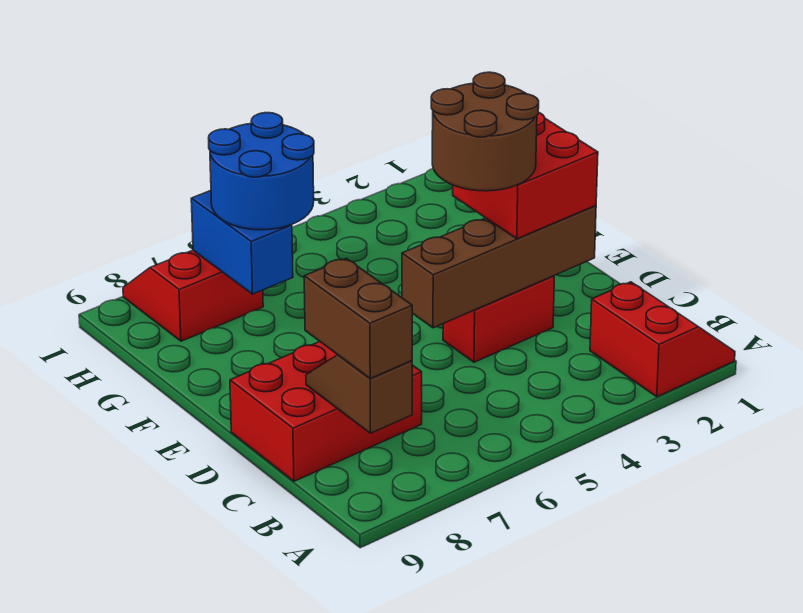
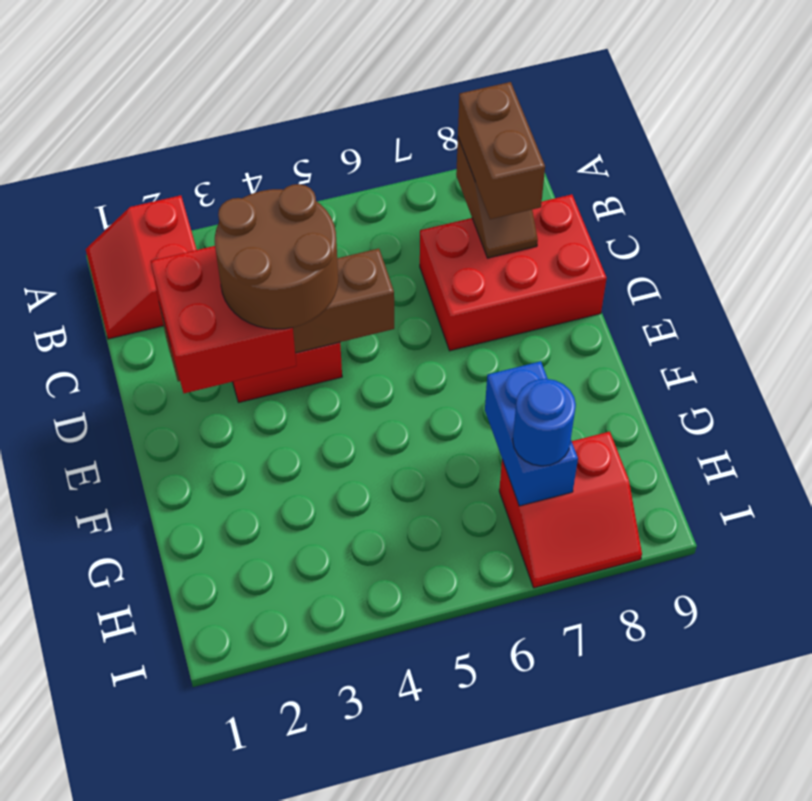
blue 2x2 round brick [209,113,314,230] -> blue 1x1 round brick [513,379,576,466]

